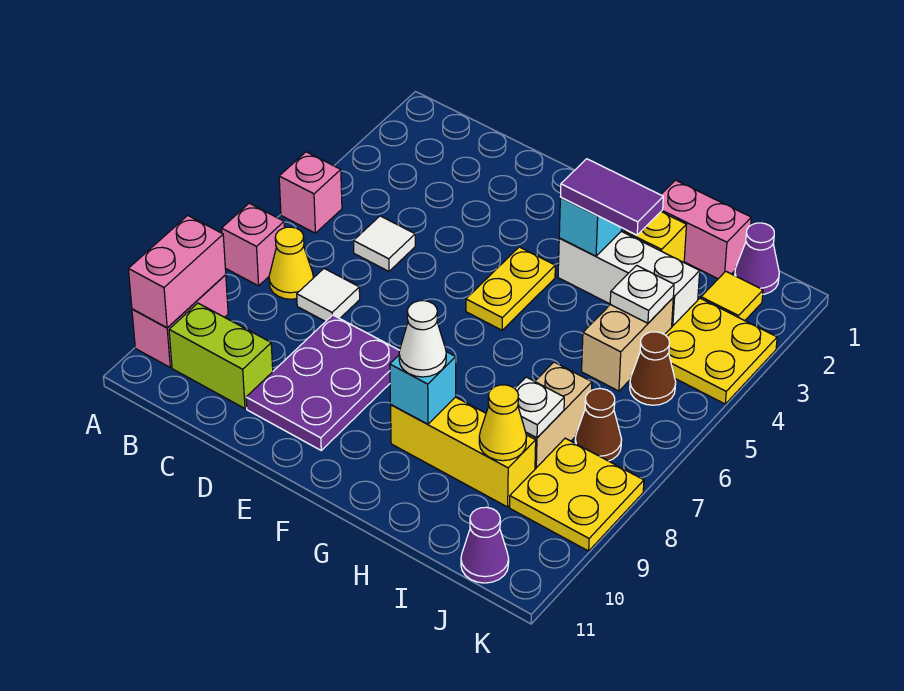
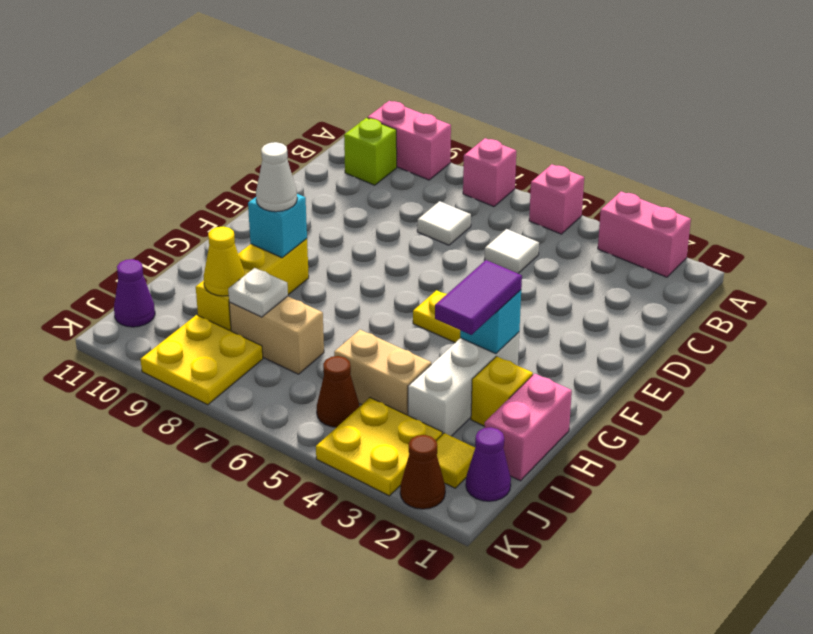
pink 1x2 brick [128,216,226,328] -> pink 1x2 brick moved to [598,191,691,277]
yellow 1x1 cone [269,227,313,299] -> none
lime 1x2 brick [169,303,273,409] -> lime 1x1 brick [344,118,397,185]
purple 2x3 plate [246,315,400,450] -> none
white 1x1 plate [610,265,674,323] -> none
brown 1x1 cone [575,389,622,461] -> brown 1x1 cone moved to [400,435,445,509]

